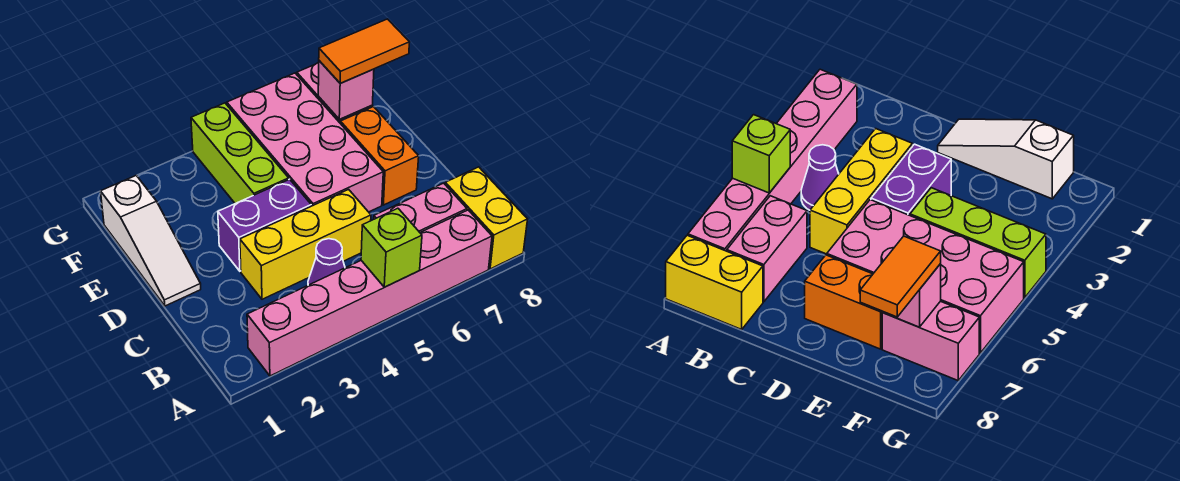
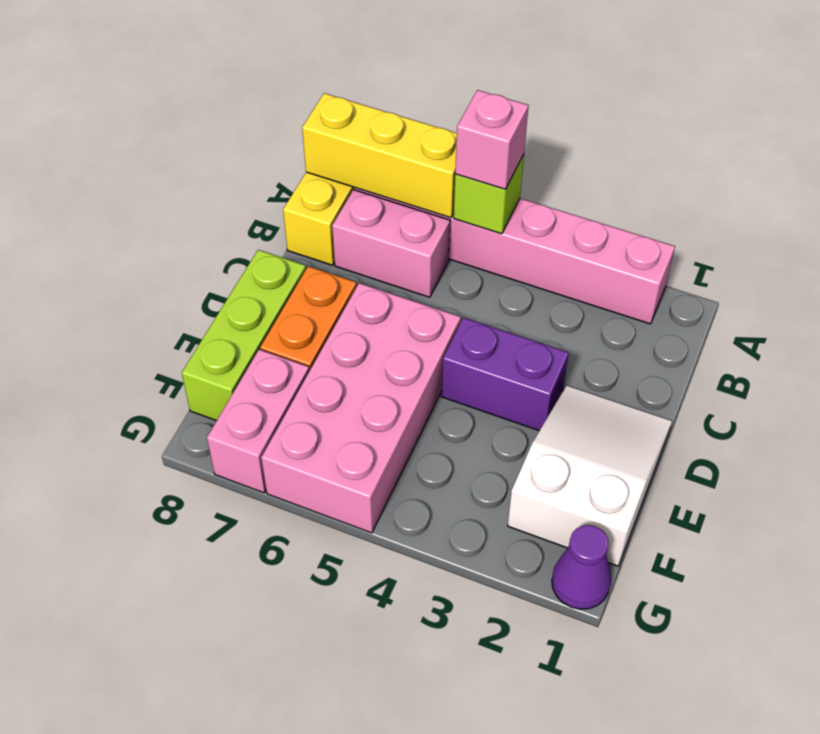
purple 1x1 cone [308,239,345,285] -> purple 1x1 cone moved to [552,525,611,609]
yellow 1x3 brick [240,189,371,299] -> yellow 1x3 brick moved to [302,93,457,218]
white 1x3 slope [101,175,201,306] -> white 2x3 slope [508,385,672,566]
lime 1x3 brick [191,103,289,204] -> lime 1x3 brick moved to [182,250,306,421]
pink 1x1 brick [318,61,374,119] -> pink 1x1 brick moved to [455,90,529,189]
orange 1x2 tile [319,19,409,83] -> none

